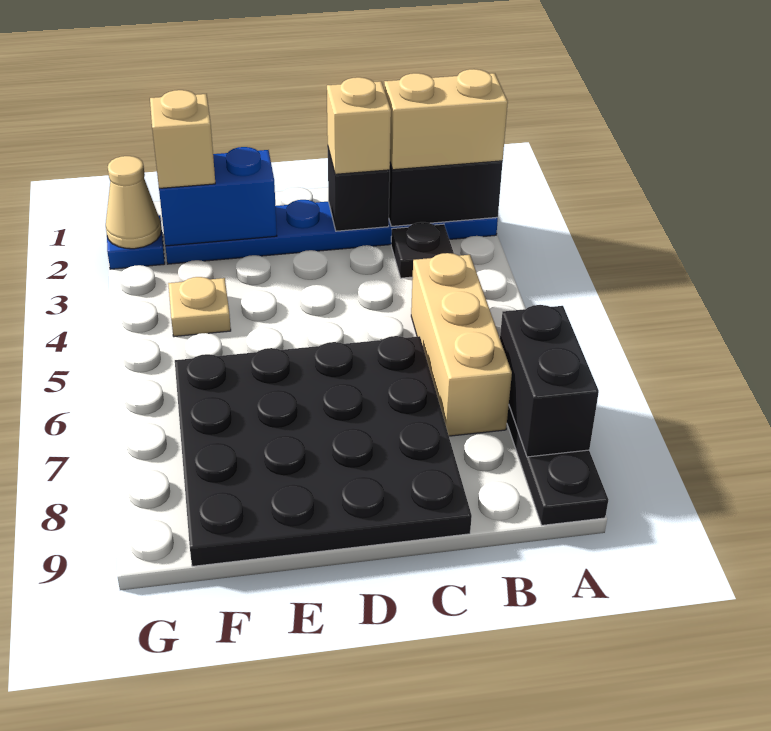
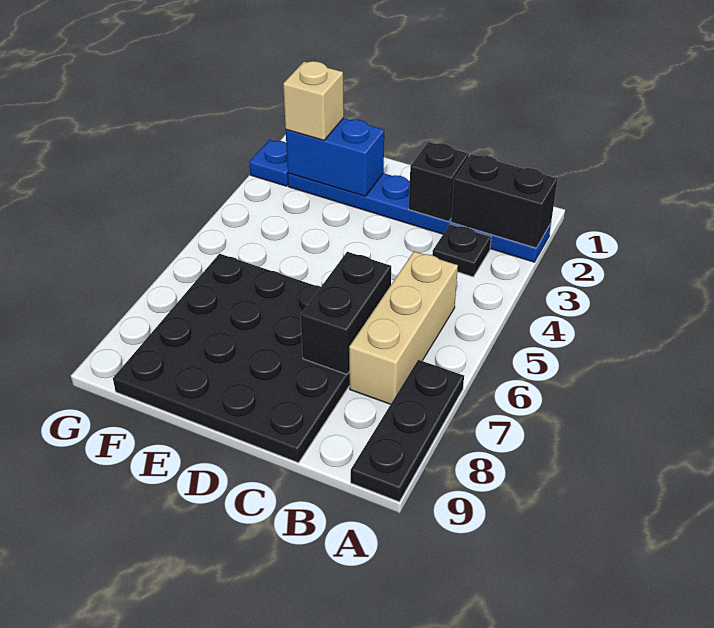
tan 1x2 brick [384,69,508,170] -> none
black 1x2 brick [500,305,599,457] -> black 1x2 brick moved to [301,252,391,374]
tan 1x1 brick [327,77,391,174] -> none
tan 1x1 plate [168,277,231,337] -> none
tan 1x1 cone [106,156,161,249] -> none

